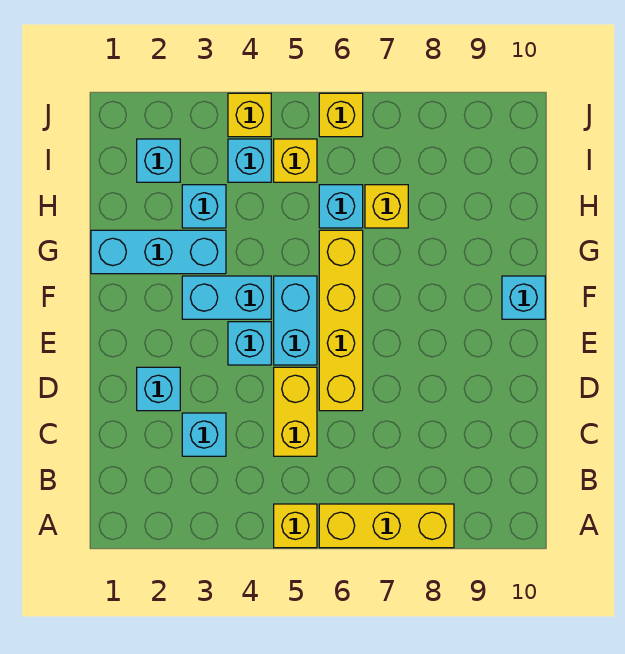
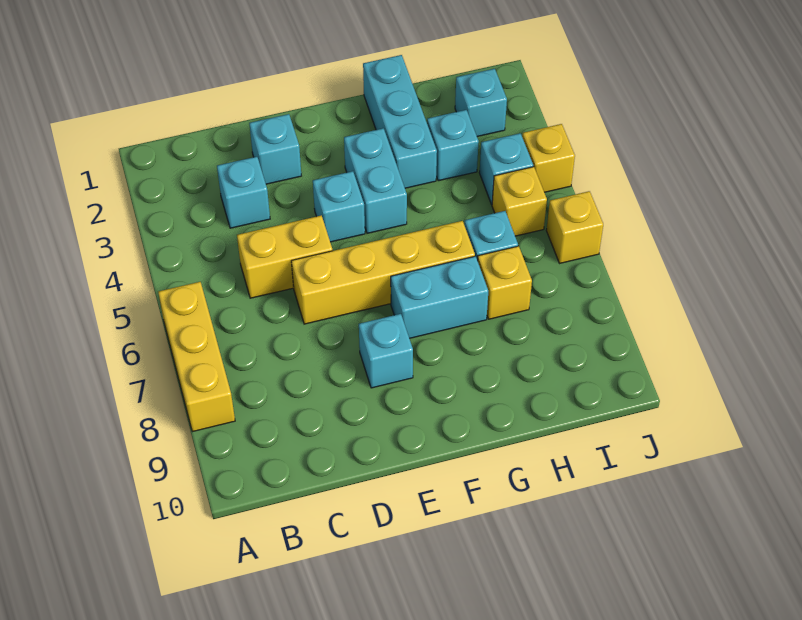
yellow 1x1 brick [274,504,317,548] -> none
cyan 1x2 brick [274,276,317,365] -> cyan 1x2 brick moved to [391,256,488,338]
cyan 1x1 brick [502,276,545,319] -> cyan 1x1 brick moved to [359,314,413,388]

